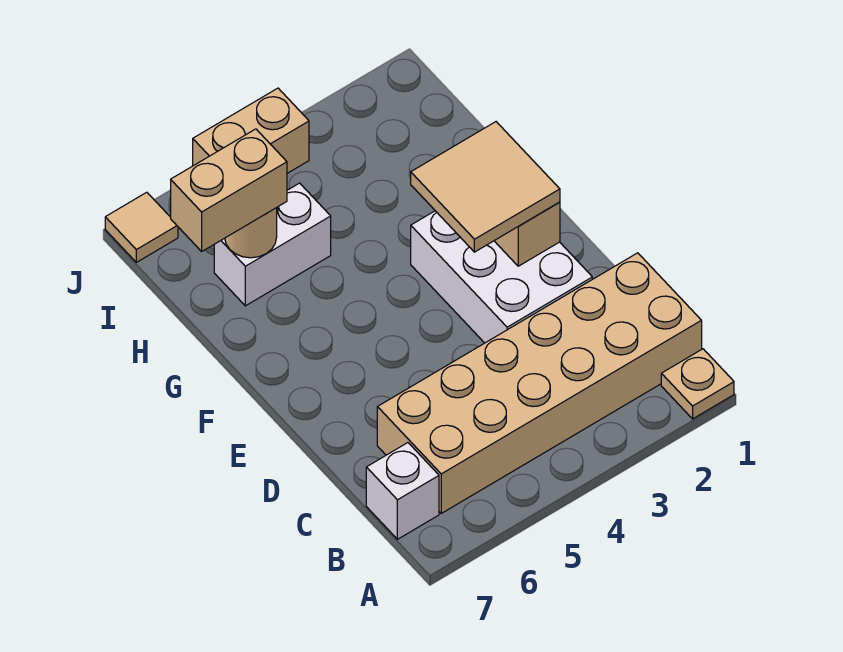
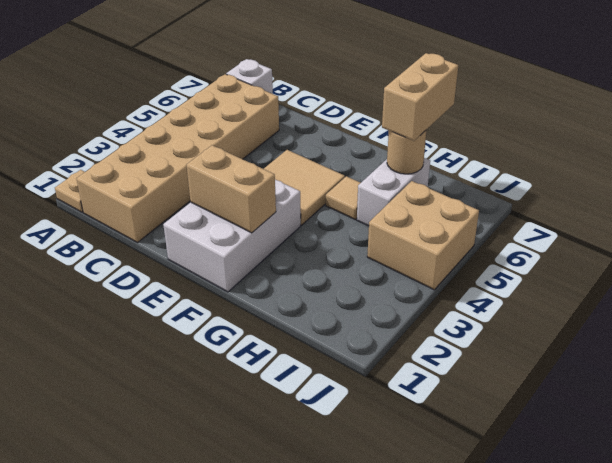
white 2x3 brick [411,211,592,343] -> white 2x3 brick turned to [163,180,301,292]
tan 2x2 tile [411,122,560,252] -> tan 2x2 tile moved to [264,150,345,225]
tan 1x2 brick [193,88,309,173] -> tan 2x2 brick [367,181,479,290]
tan 1x1 tile [105,192,178,262] -> tan 1x1 tile moved to [326,176,360,219]

